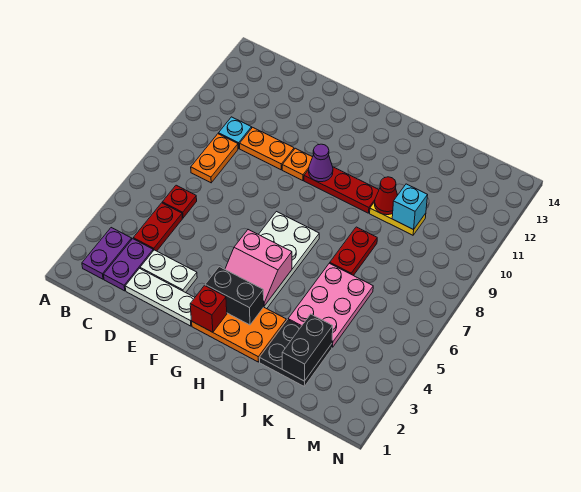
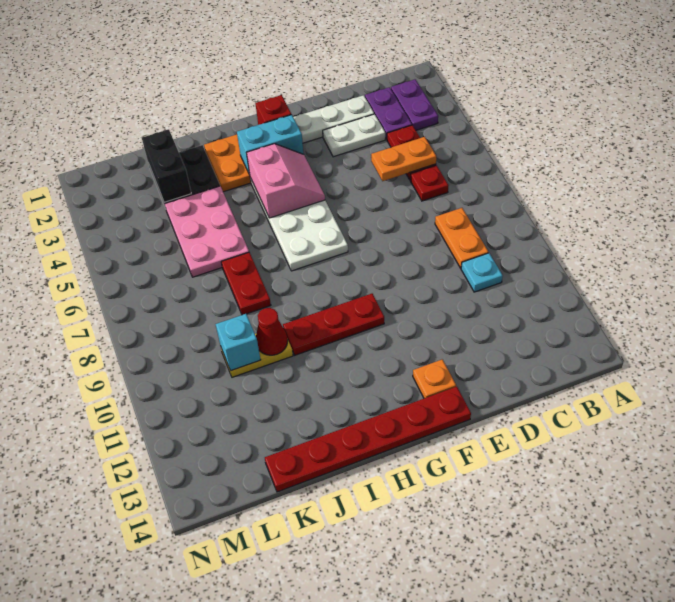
orange 1x2 plate [240,127,294,170] -> orange 1x2 plate moved to [371,137,436,181]
orange 1x1 plate [282,148,312,181] -> orange 1x1 plate moved to [413,359,456,398]
none -> red 1x6 plate [265,387,471,492]
black 1x2 brick [205,267,264,325] -> cyan 1x2 brick [237,115,304,174]
pink 2x2 slope [225,230,292,306] -> pink 2x2 slope turned to [247,144,325,218]
purple 1x1 cone [309,144,333,182] -> none

